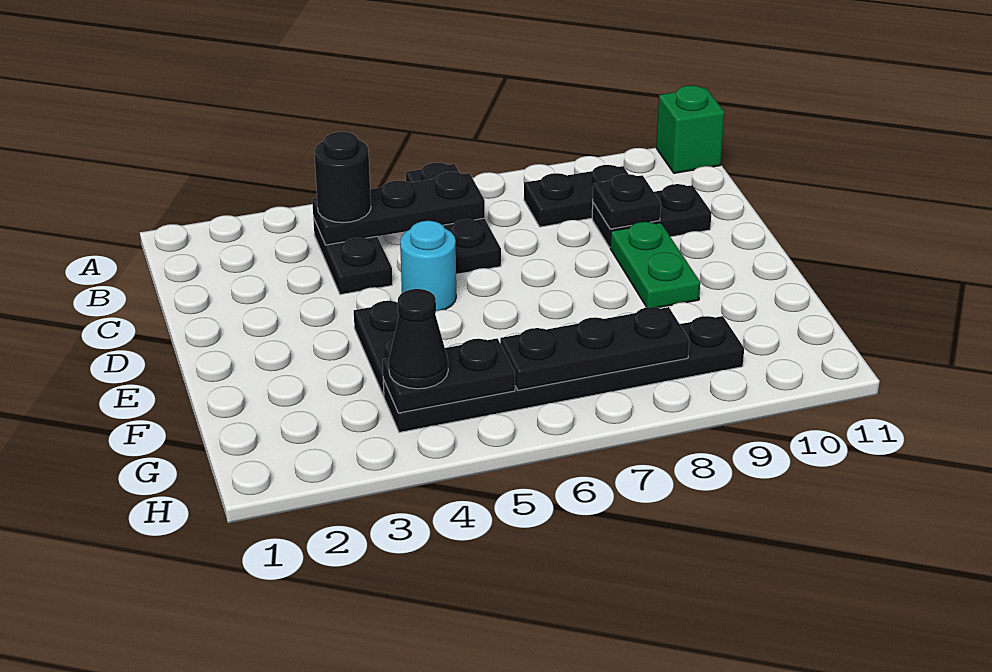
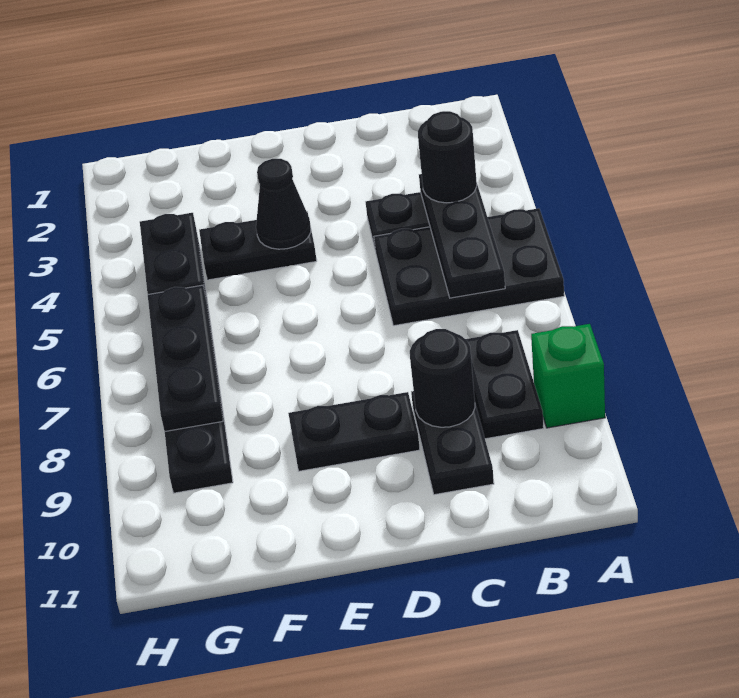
black 1x3 plate [406,163,501,274] -> black 2x3 plate [374,208,564,326]
green 1x1 brick [656,85,724,173] -> green 1x1 brick moved to [531,324,605,428]
black 1x1 plate [593,174,661,229] -> black 1x1 round brick [410,329,475,427]
cyan 1x1 round brick [400,221,456,311] -> none
green 1x2 plate [610,222,700,308] -> black 1x2 plate [288,392,420,471]
black 1x1 cone [389,289,448,389] -> black 1x1 cone moved to [256,159,311,249]

